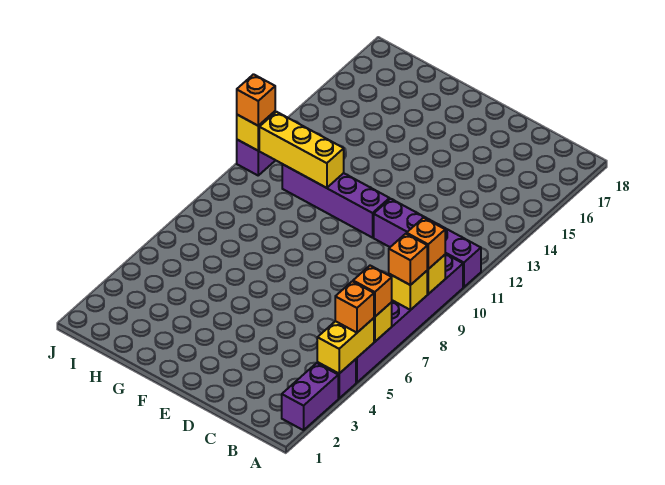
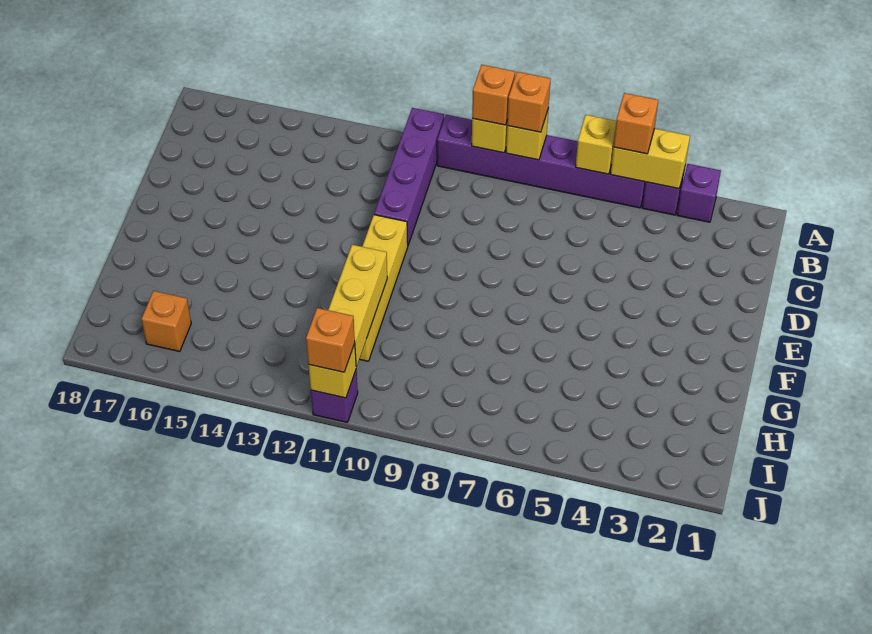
purple 1x2 brick [282,363,338,430] -> purple 1x1 brick [677,164,721,222]
orange 1x1 brick [353,266,392,317] -> orange 1x1 brick moved to [141,291,191,352]
purple 1x4 brick [282,164,390,238] -> yellow 1x4 brick [360,215,408,361]

